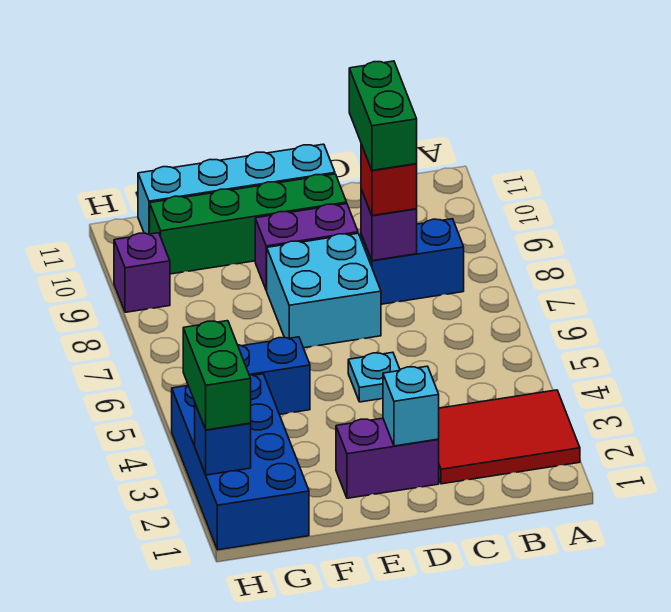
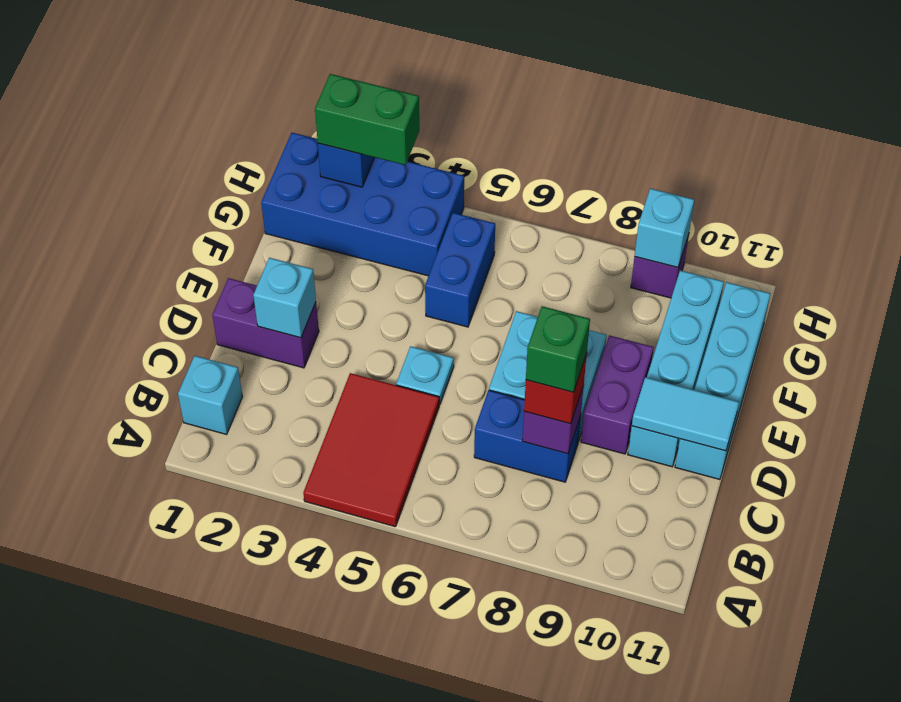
red 2x3 tile [438,390,580,484] -> red 2x3 tile moved to [303,373,439,527]
none -> cyan 1x1 brick [178,356,242,434]
blue 1x2 brick [361,219,464,304] -> blue 1x2 brick turned to [474,390,581,482]
green 1x2 brick [349,61,417,170] -> green 1x1 brick [526,306,590,392]
purple 1x2 brick [336,418,439,498] -> purple 1x2 brick turned to [212,278,319,368]
green 1x4 brick [150,174,347,274] -> cyan 1x4 brick [628,270,724,467]
none -> cyan 1x2 tile [632,377,739,451]
none -> cyan 1x1 brick [635,188,694,267]

